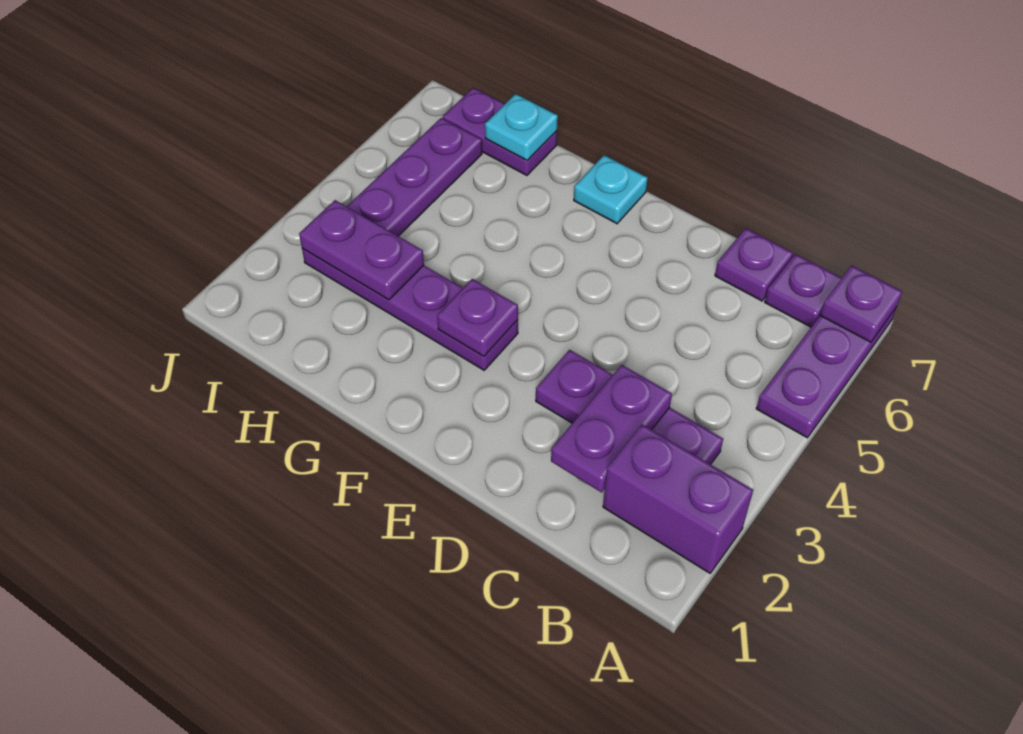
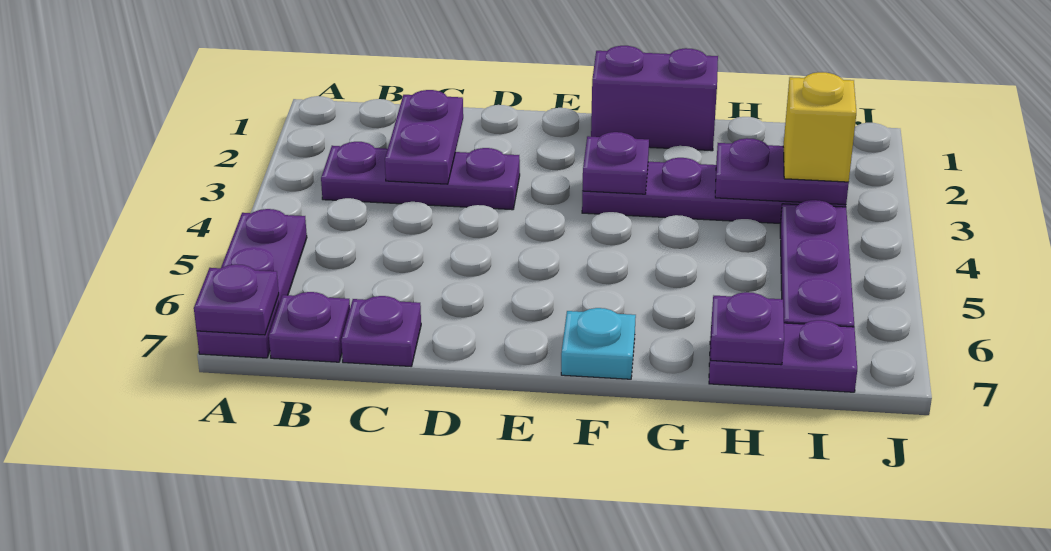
purple 1x2 brick [603,424,753,573] -> purple 1x2 brick moved to [591,46,718,151]
cyan 1x1 plate [485,94,558,160] -> purple 1x1 plate [710,292,784,365]
none -> yellow 1x1 brick [783,72,856,182]

